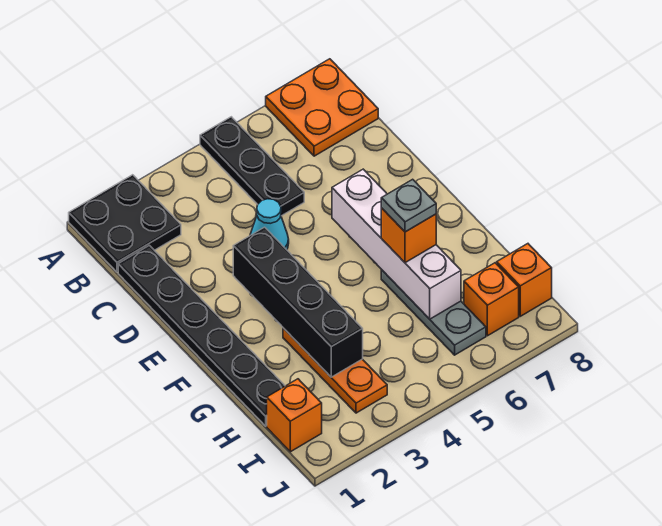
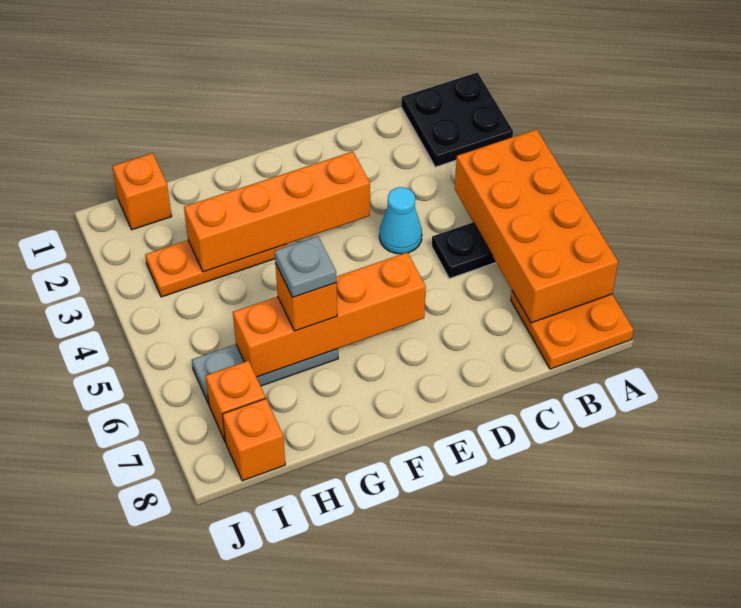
none -> orange 2x4 brick [455,129,618,323]
black 1x6 plate [118,245,285,426] -> none
black 1x4 brick [233,227,363,377] -> orange 1x4 brick [184,152,370,272]
white 1x4 brick [332,169,461,319] -> orange 1x4 brick [233,253,426,377]

